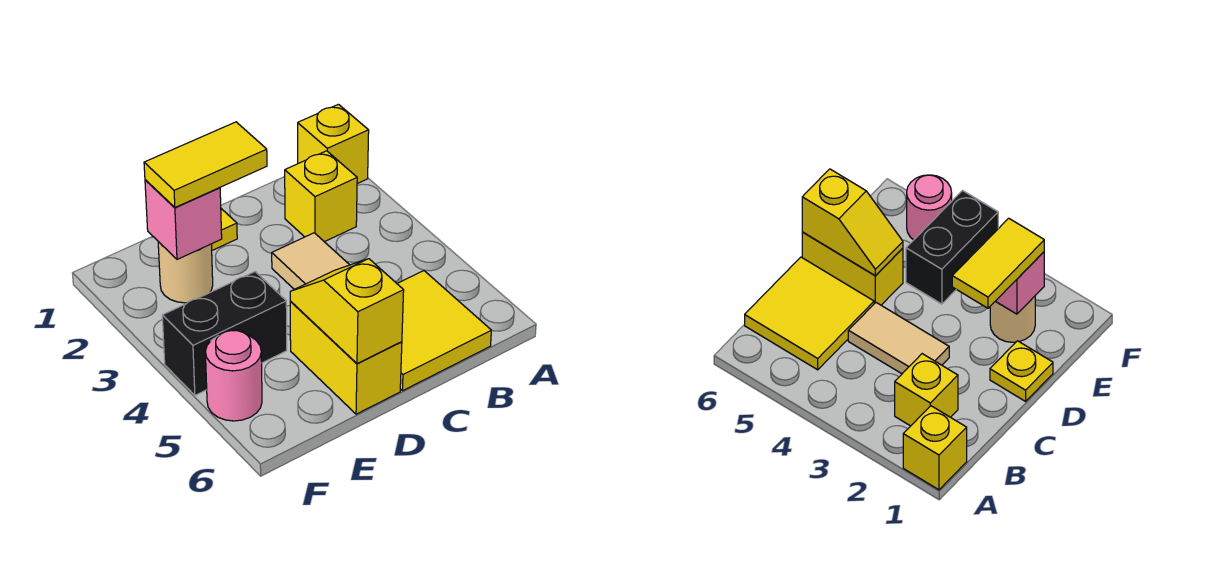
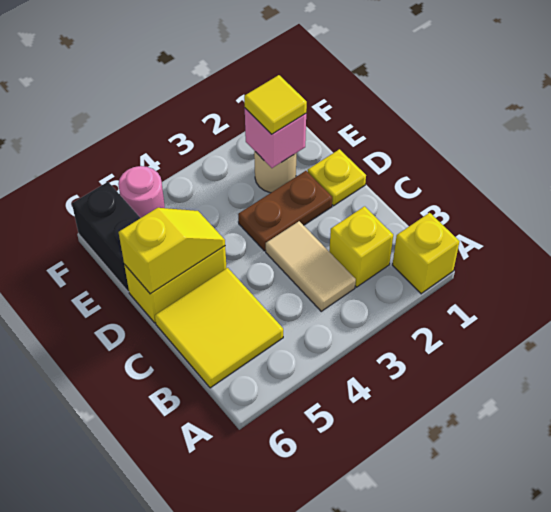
tan 1x2 tile [272,233,349,289] -> tan 1x2 tile turned to [266,221,356,311]
none -> brown 1x2 plate [238,171,332,251]
yellow 1x2 tile [144,122,267,207] -> yellow 1x1 tile [244,75,307,134]
black 1x2 brick [162,272,287,395] -> black 1x2 brick moved to [72,182,140,292]

